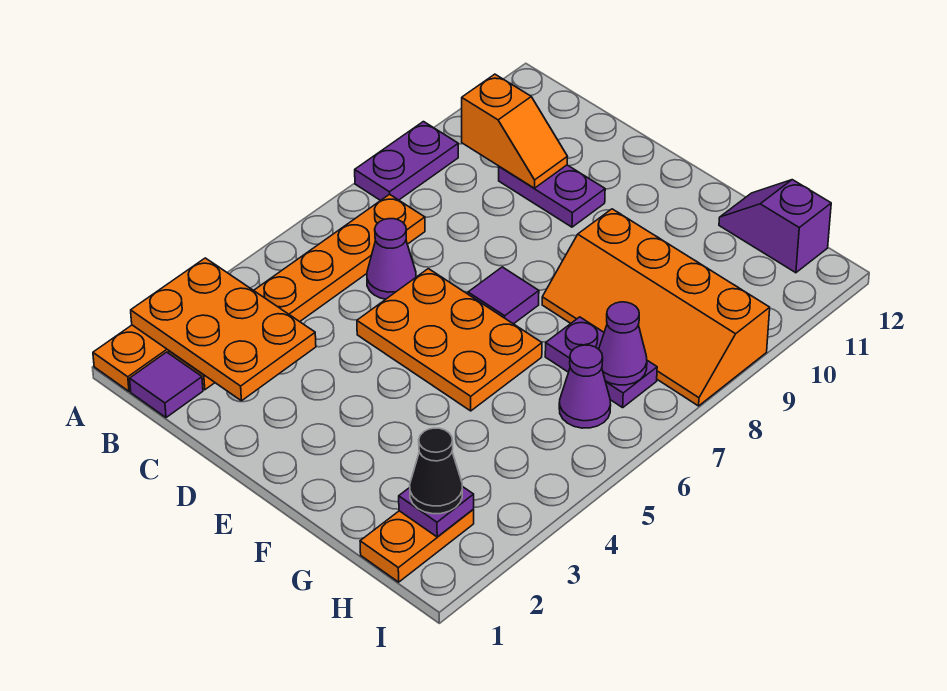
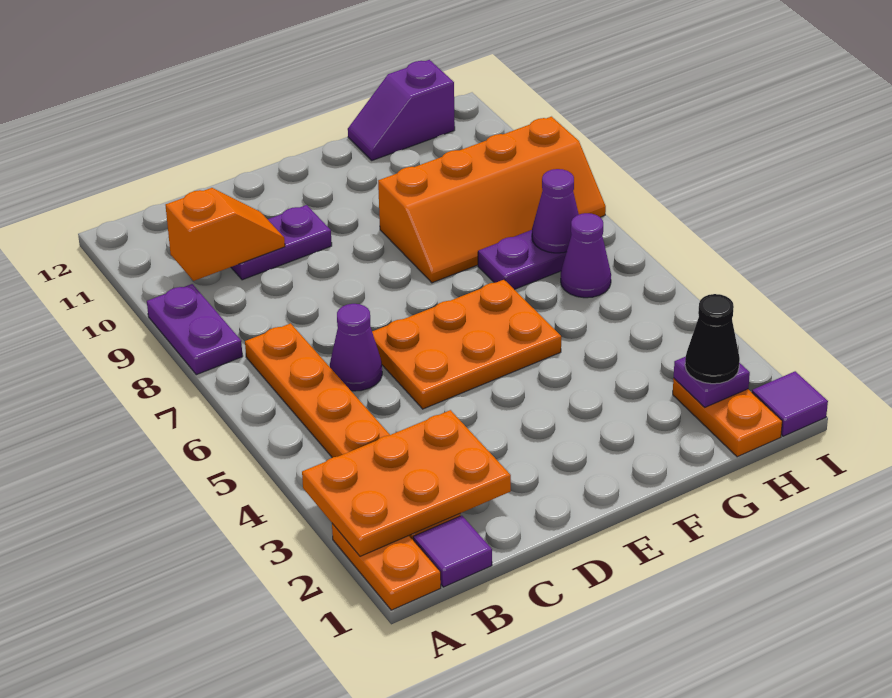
purple 1x1 tile [468,267,539,324] -> purple 1x1 tile moved to [752,371,828,436]

